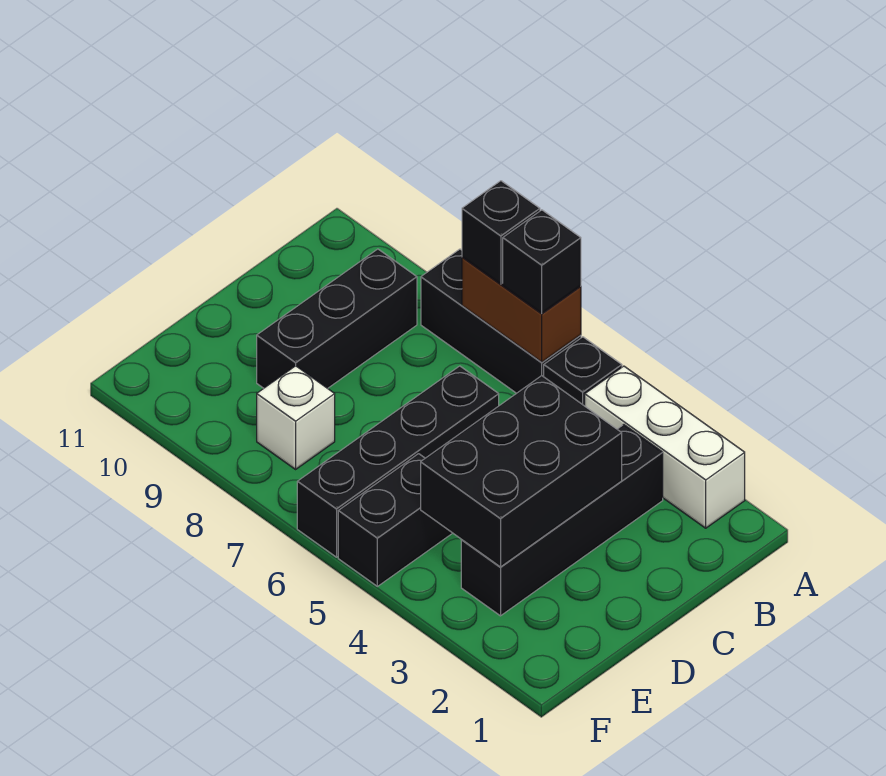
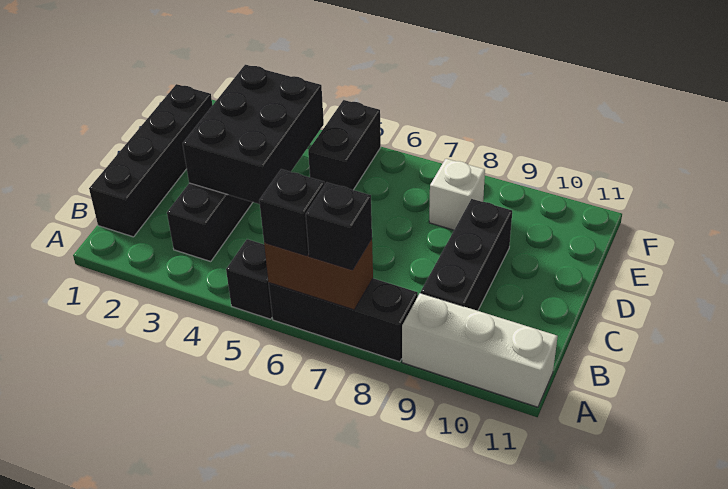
white 1x3 brick [585,366,745,528] -> white 1x3 brick moved to [402,293,558,407]
black 1x4 brick [297,366,499,557] -> black 1x4 brick moved to [89,84,212,237]

